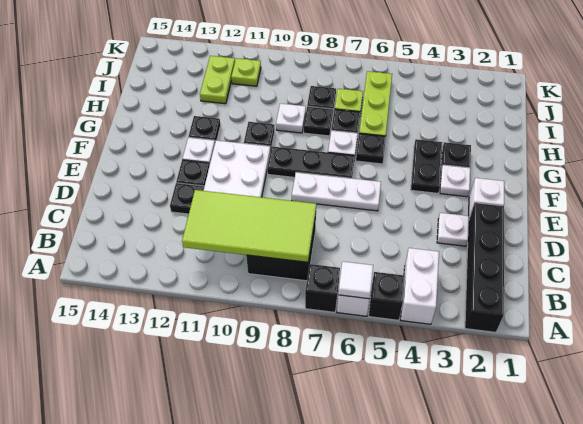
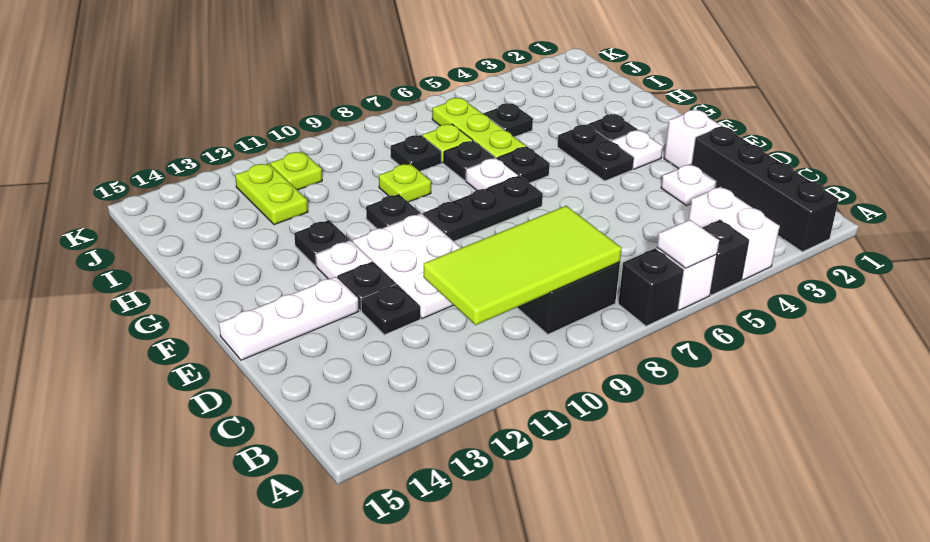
white 1x3 plate [292,172,381,211] -> white 1x3 plate moved to [219,277,359,360]
black 1x1 plate [304,106,333,136] -> black 1x1 plate moved to [484,103,533,137]
white 1x1 plate [276,103,306,133] -> lime 1x1 plate [379,164,431,202]

